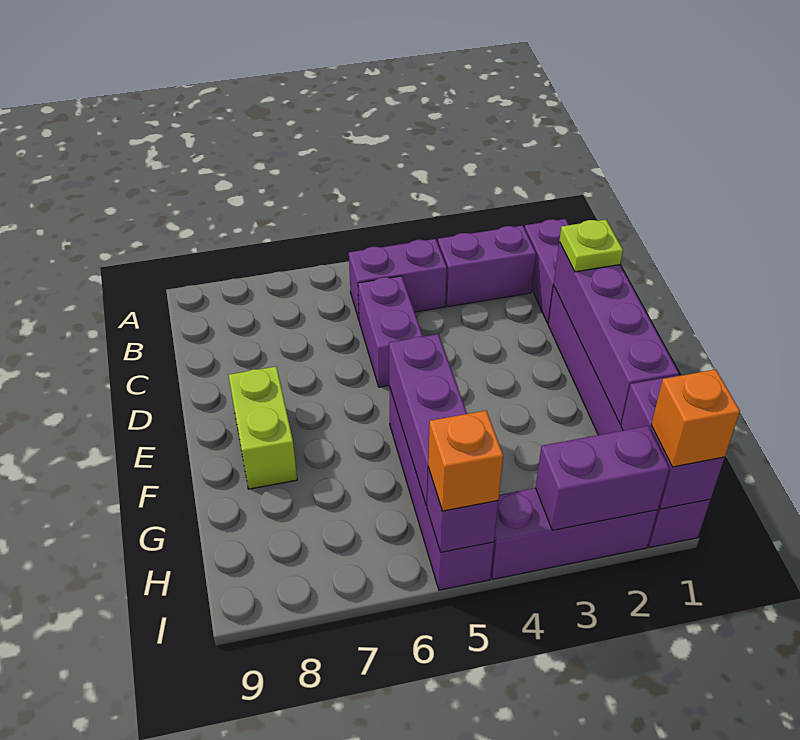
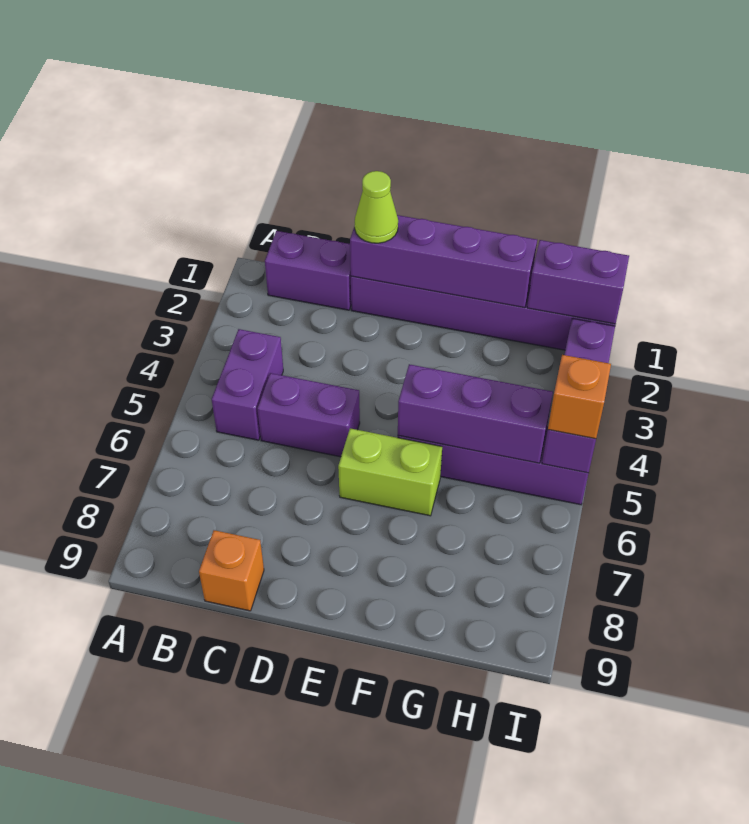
purple 1x2 brick [438,226,536,307] -> none
lime 1x1 plate [559,220,623,272] -> lime 1x1 cone [355,171,398,243]
lime 1x2 brick [229,367,297,489] -> lime 1x2 brick moved to [338,428,442,516]
orange 1x1 brick [651,369,740,467] -> orange 1x1 brick moved to [199,530,264,611]
purple 1x2 brick [535,426,669,530] -> none

